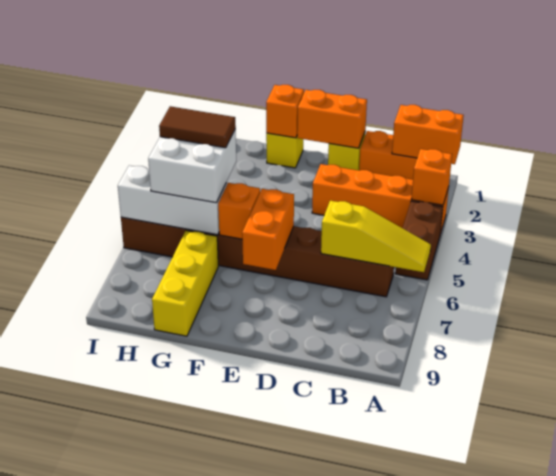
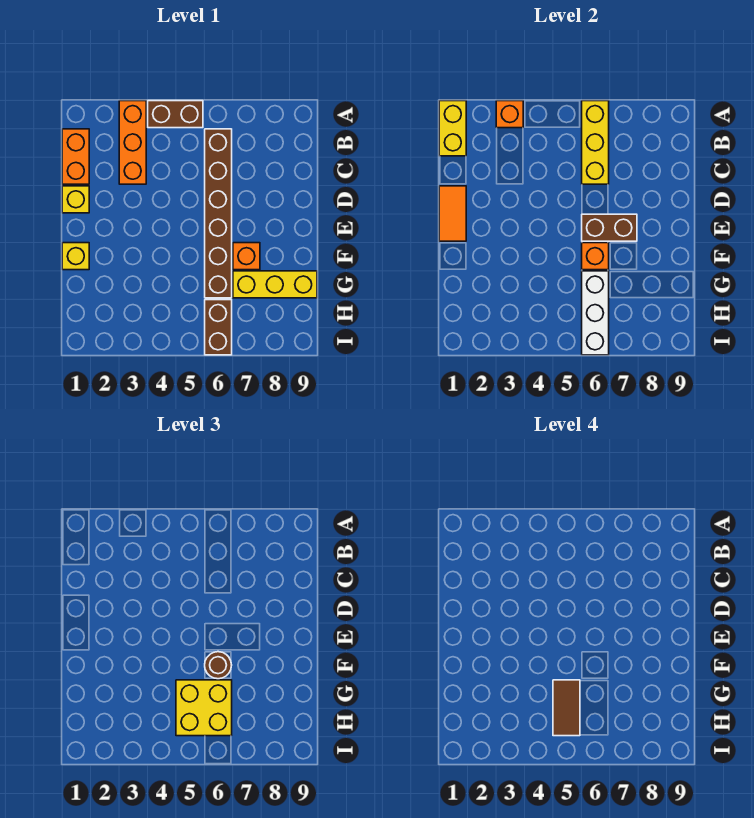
orange 1x2 brick [392,105,464,164] -> yellow 1x2 brick [439,101,466,156]
orange 1x4 brick [312,164,449,234] -> orange 1x3 brick [119,101,146,184]
yellow 1x3 slope [321,201,431,272] -> yellow 1x3 brick [582,101,609,184]
orange 1x2 brick [297,90,367,148] -> orange 1x2 tile [439,186,466,241]
orange 1x2 brick [242,189,294,270] -> brown 1x2 brick [582,214,637,241]
orange 1x1 brick [266,85,304,138] -> orange 1x1 brick moved to [233,243,260,270]
none -> brown 1x1 round brick [205,652,232,679]
white 2x2 brick [148,129,236,203] -> yellow 2x2 brick [176,680,232,736]

